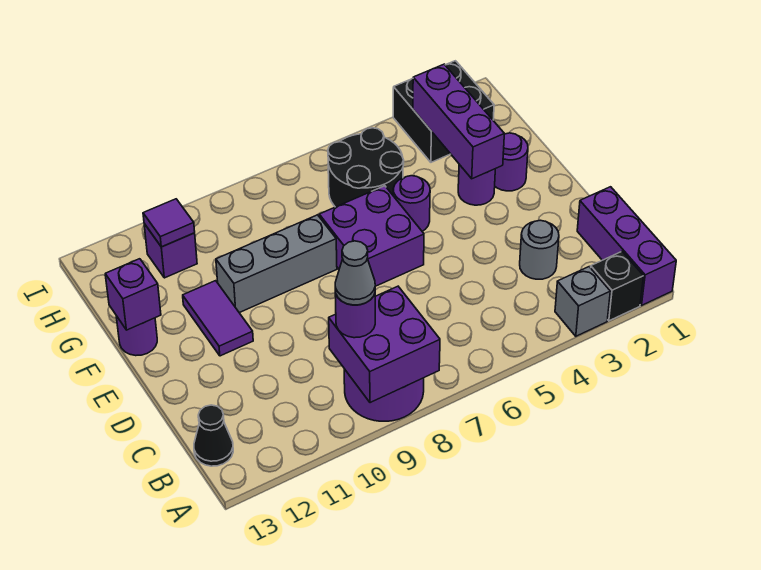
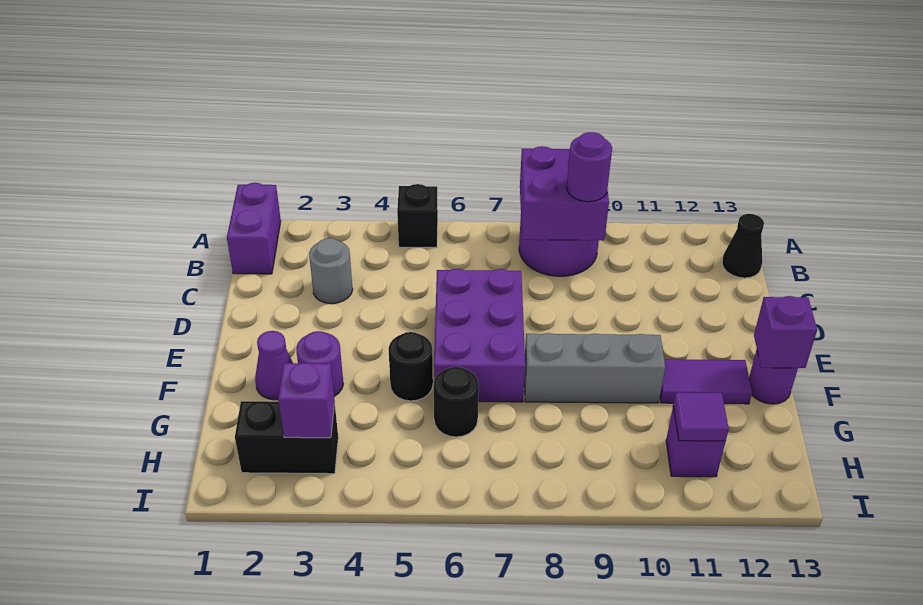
purple 1x3 brick [577,187,676,305] -> purple 1x2 brick [227,183,281,274]
black 1x1 brick [591,252,644,321] -> black 1x1 brick moved to [397,184,438,248]
grey 1x1 brick [555,267,610,336] -> none
grey 1x1 cone [335,241,375,305] -> none
purple 2x2 brick [319,186,424,286] -> purple 2x3 brick [434,269,525,402]
purple 1x2 tile [183,281,253,356] -> purple 1x2 tile turned to [660,359,752,404]
purple 1x1 round brick [495,133,528,191] -> purple 1x1 cone [255,331,293,400]
purple 1x3 brick [413,64,504,179] -> purple 1x1 brick [278,363,335,438]
purple 1x1 round brick [393,176,430,231] -> black 1x1 round brick [388,332,433,401]
black 2x2 round brick [328,128,404,207] -> black 1x1 round brick [434,367,479,437]
black 2x2 brick [393,61,494,162] -> black 1x2 brick [235,401,338,474]

